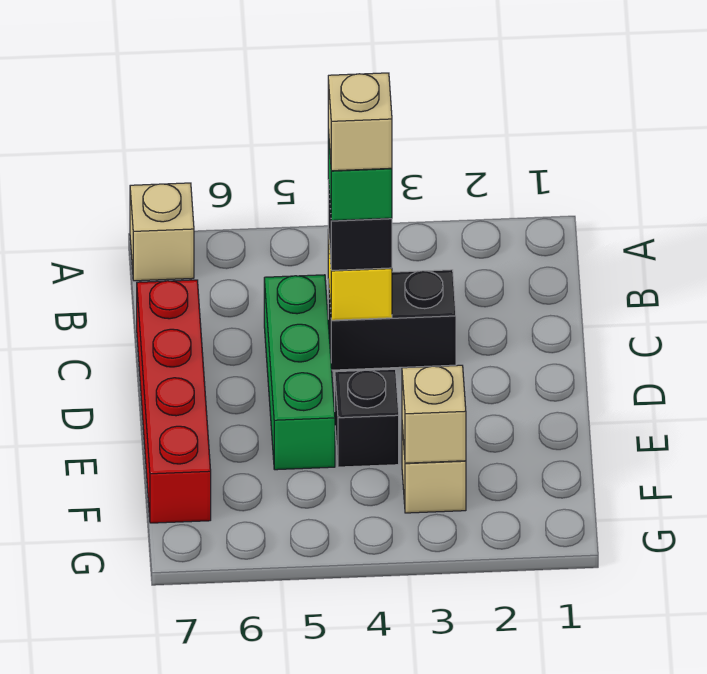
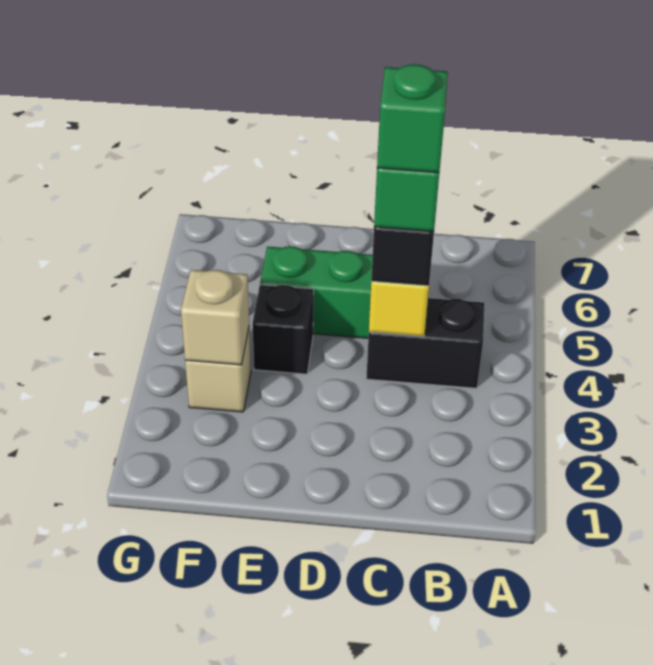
tan 1x1 brick [130,183,194,281] -> none
black 1x2 brick [328,270,456,370] -> black 1x2 brick turned to [366,298,484,388]
tan 1x1 brick [328,73,392,171] -> green 1x1 brick [377,64,448,173]
red 1x4 brick [137,280,211,523] -> none

